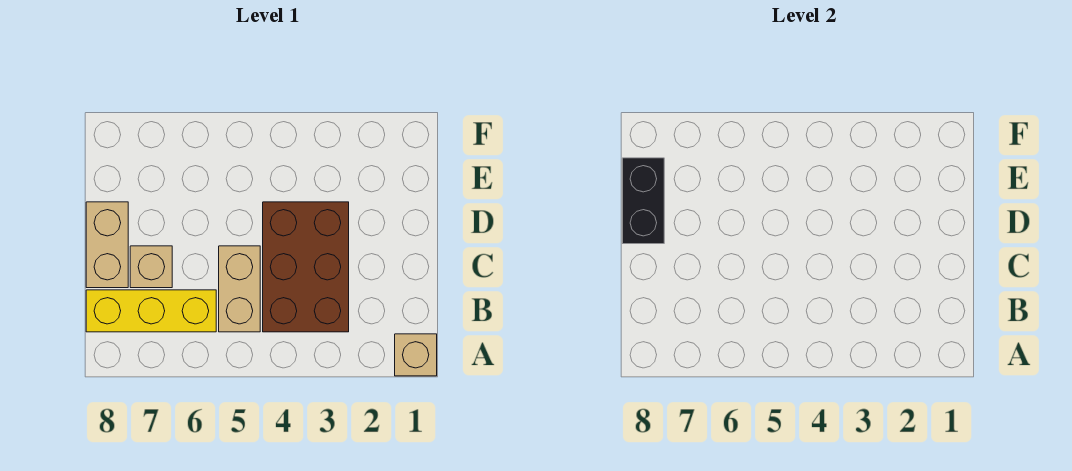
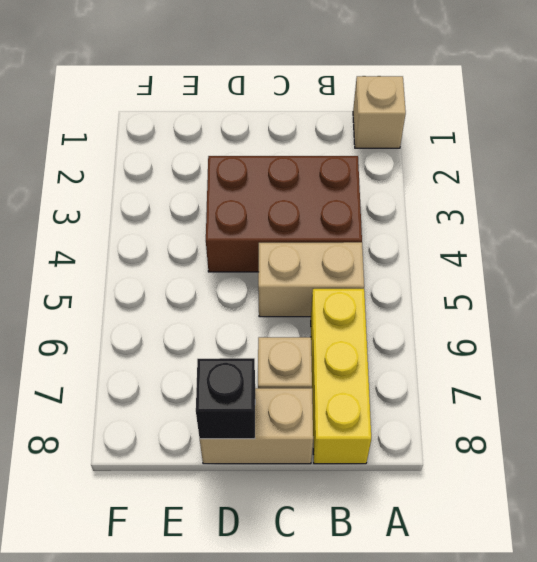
black 1x2 brick [622,158,664,244] -> black 1x1 brick [196,358,255,439]

